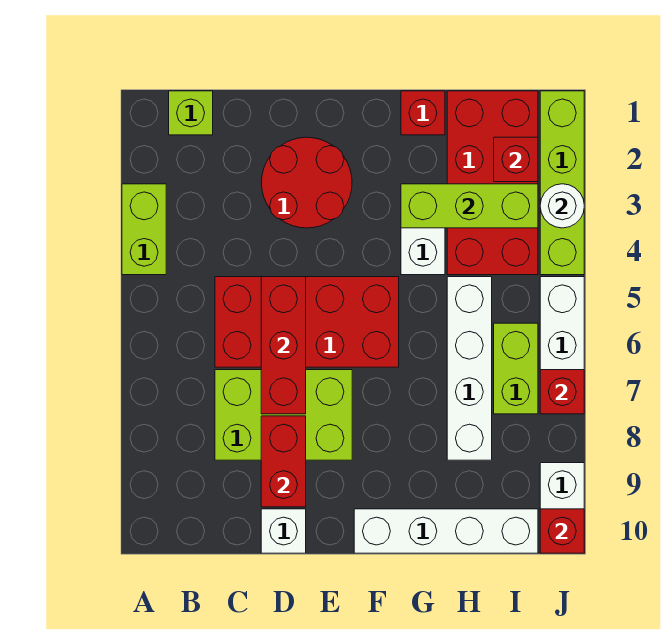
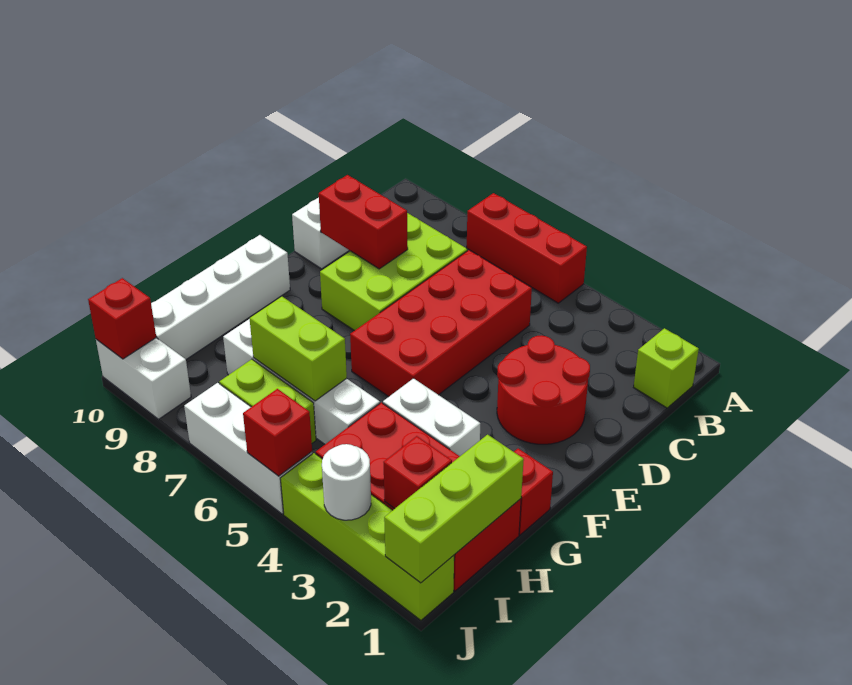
lime 1x2 brick [122,184,166,275] -> lime 1x2 brick moved to [250,296,347,401]
red 1x3 brick [261,277,306,414] -> red 1x3 brick moved to [467,193,587,303]
lime 1x3 brick [401,184,538,228] -> lime 1x3 brick moved to [384,435,524,583]
red 1x1 brick [540,370,584,414] -> red 1x1 brick moved to [243,389,312,476]

